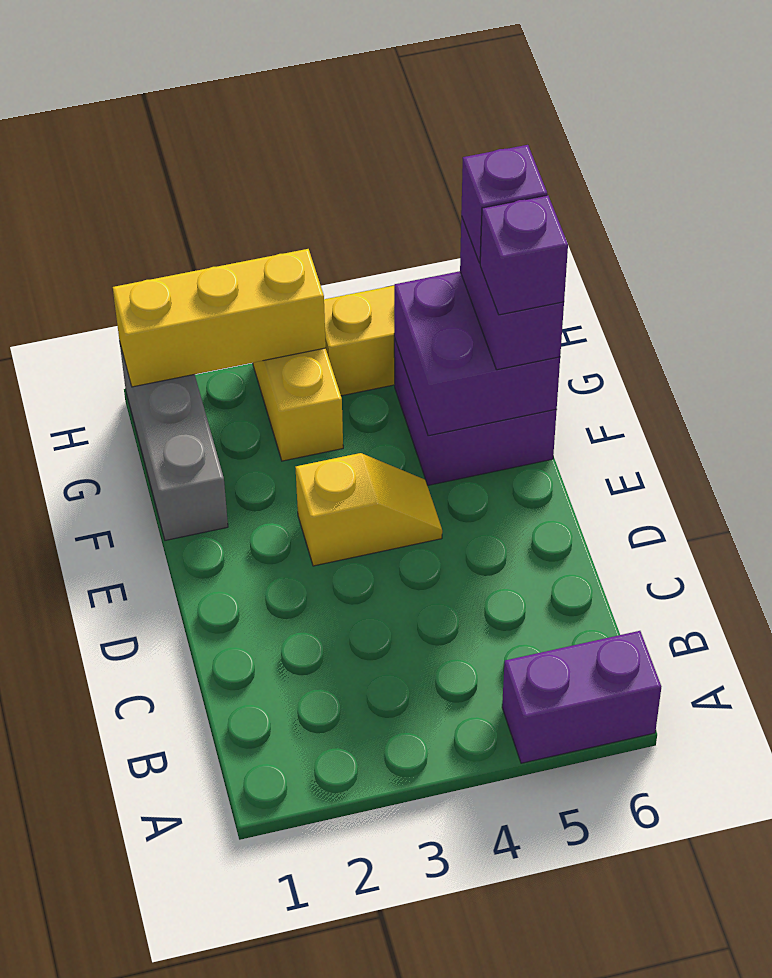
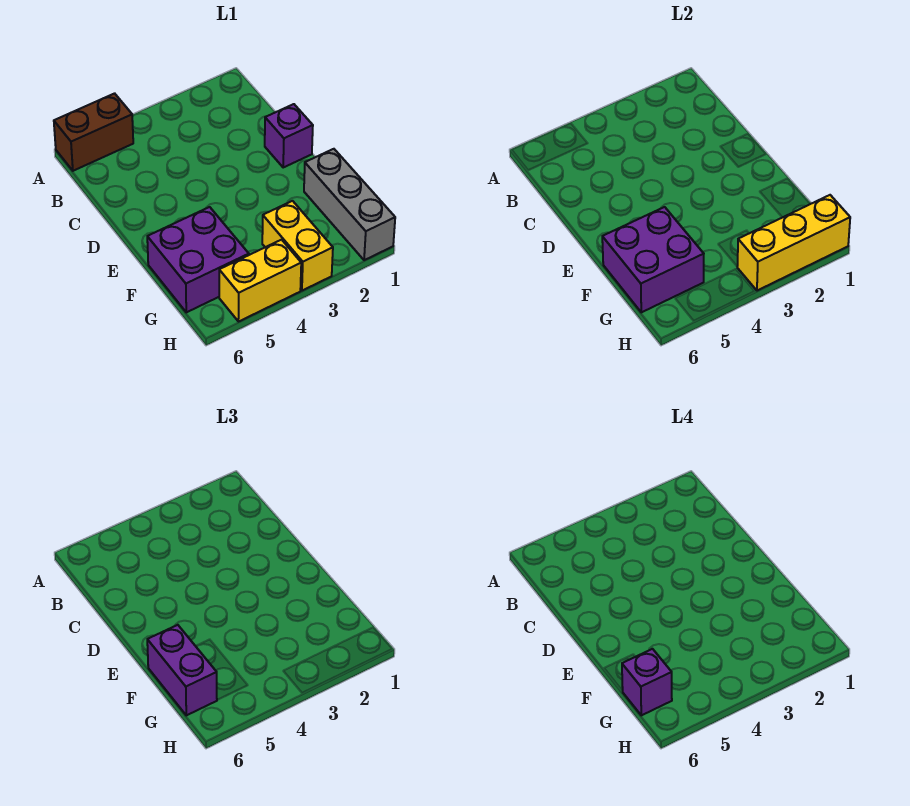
purple 1x2 brick [502,631,661,763] -> brown 1x2 brick [54,93,133,171]
yellow 1x2 slope [295,453,442,566] -> none
purple 1x1 brick [480,195,568,315] -> purple 1x1 brick moved to [265,104,313,167]

